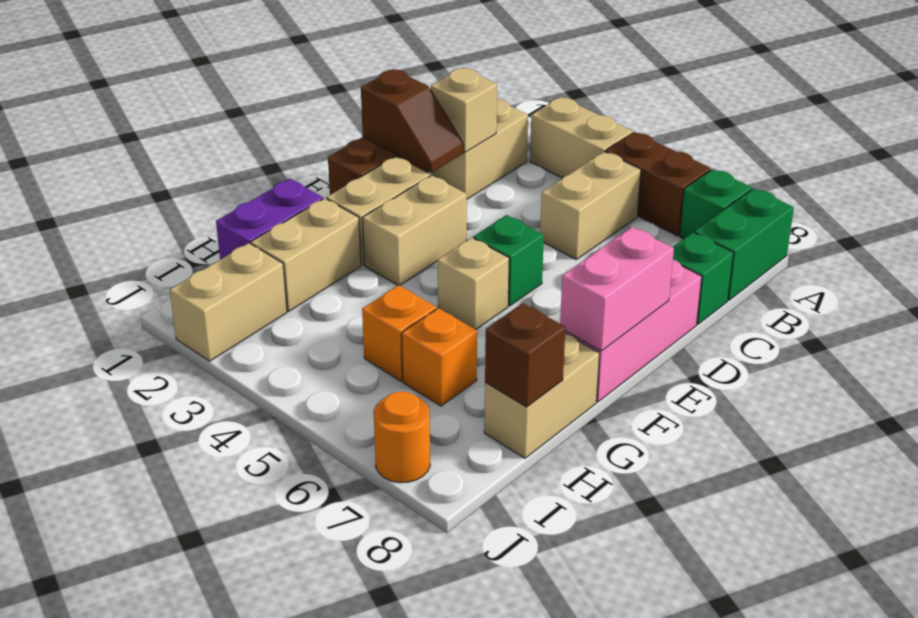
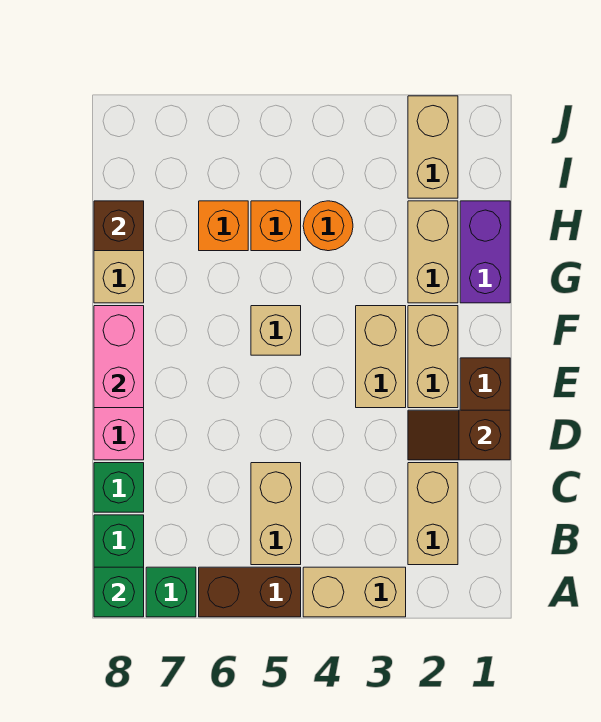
tan 1x1 brick [431,68,497,152] -> none
green 1x1 brick [473,215,544,306] -> green 1x1 brick moved to [94,567,144,617]
orange 1x1 round brick [374,391,430,483] -> orange 1x1 round brick moved to [303,201,353,251]

